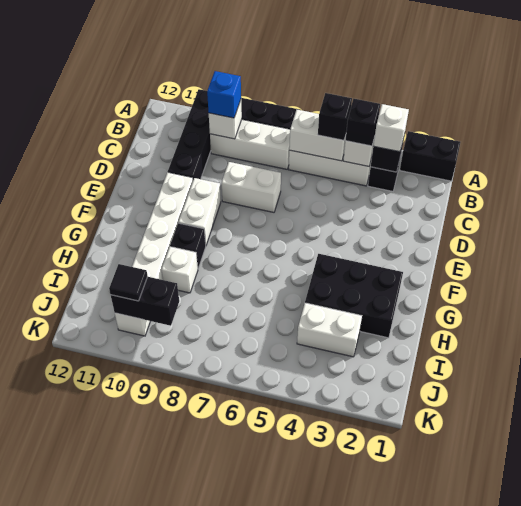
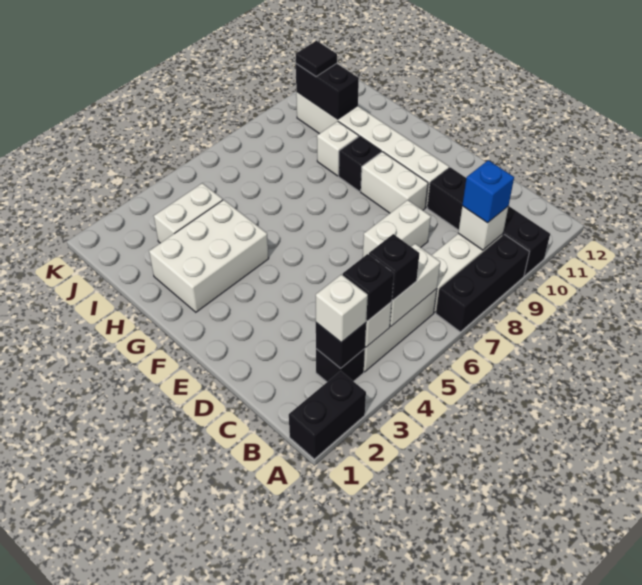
black 2x3 brick [305,254,403,338] -> white 2x3 brick [149,200,269,312]
black 1x2 brick [111,277,179,326] -> black 1x2 brick turned to [296,63,359,119]

